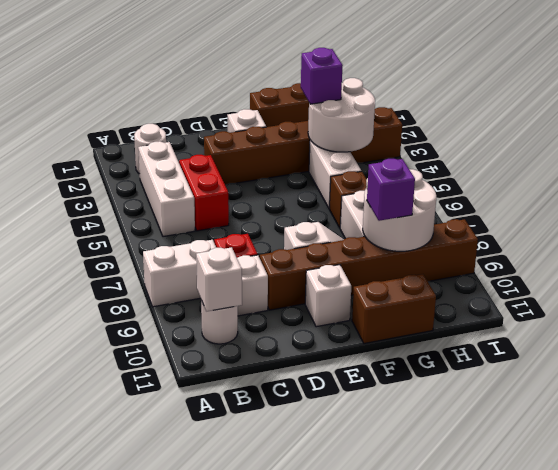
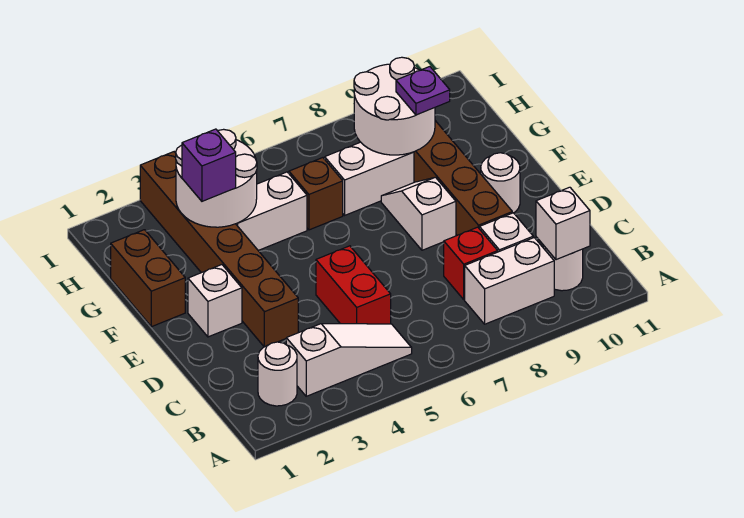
white 1x2 brick [143,240,216,307] -> white 1x2 brick turned to [465,238,554,324]
white 1x3 brick [138,141,195,237] -> white 1x3 slope [286,324,412,396]
red 1x2 brick [179,155,229,231] -> red 1x2 brick turned to [316,246,391,324]
white 1x1 brick [305,265,351,327] -> white 1x1 round brick [481,153,520,213]
brown 1x2 brick [352,274,436,343] -> none
purple 1x1 brick [367,159,415,221] -> purple 1x1 plate [396,67,450,115]

